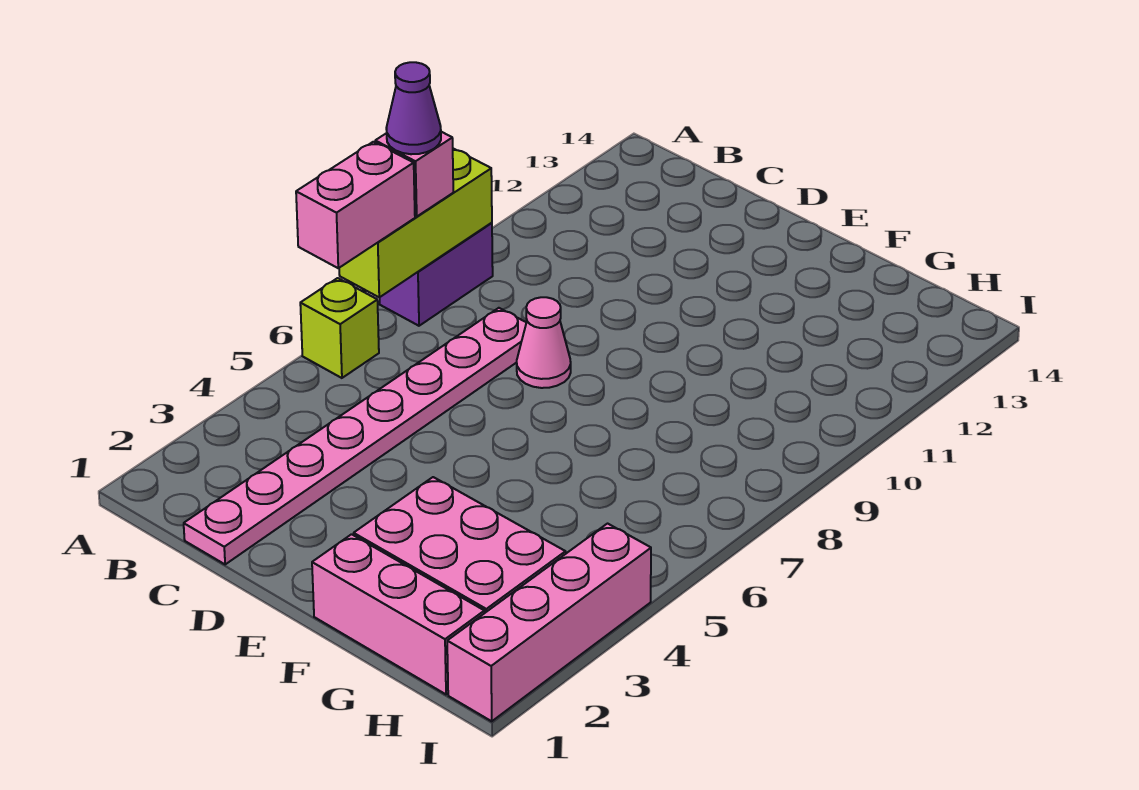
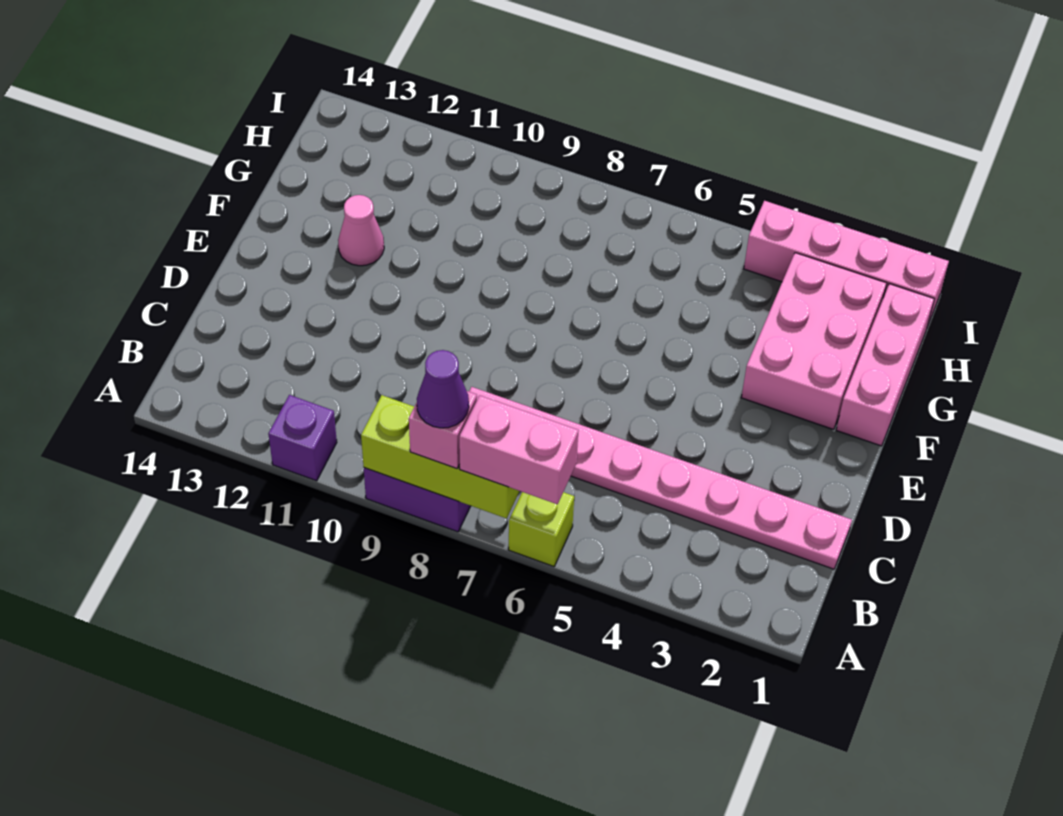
none -> purple 1x1 brick [268,395,337,481]
pink 1x1 cone [517,297,571,388] -> pink 1x1 cone moved to [338,195,384,266]

